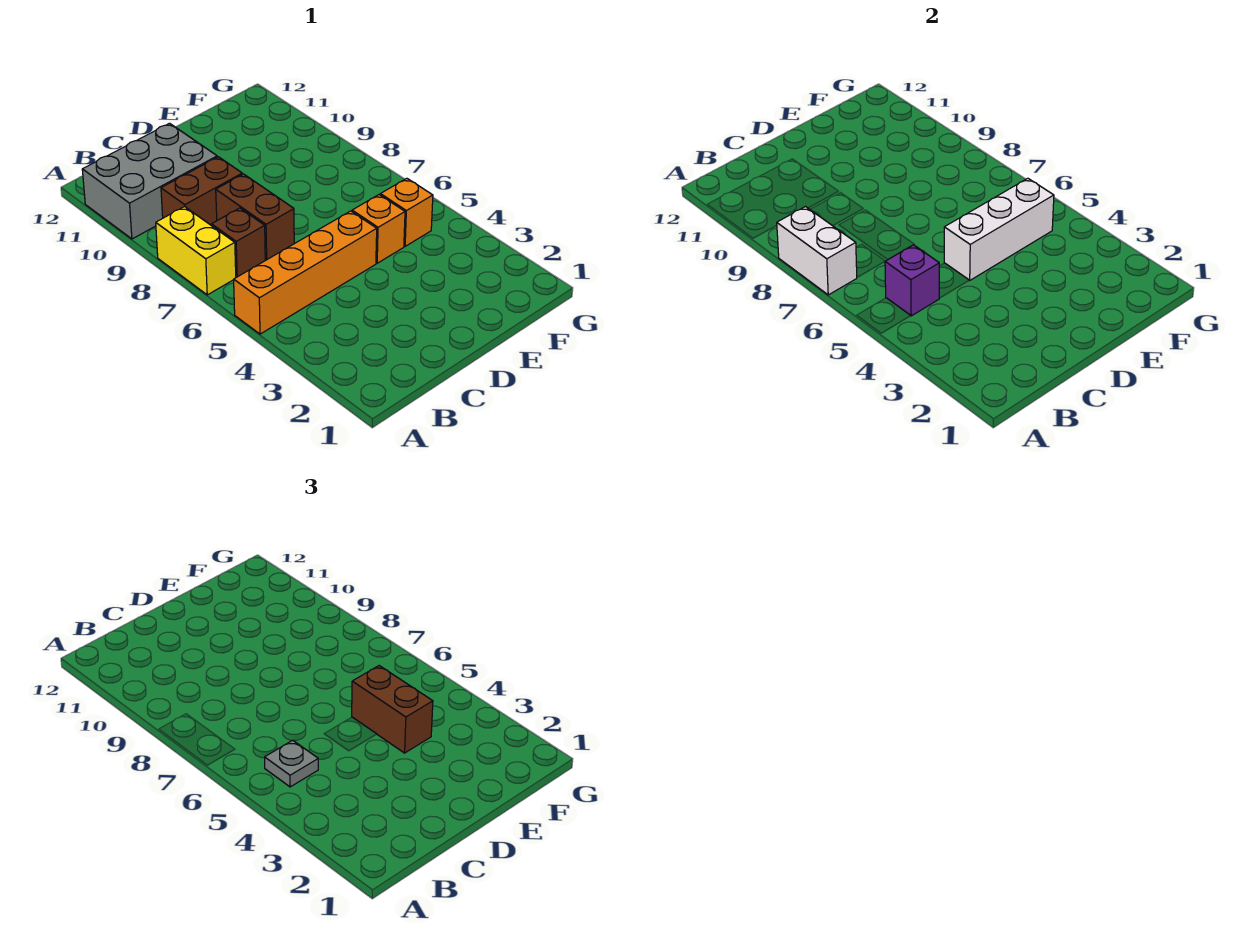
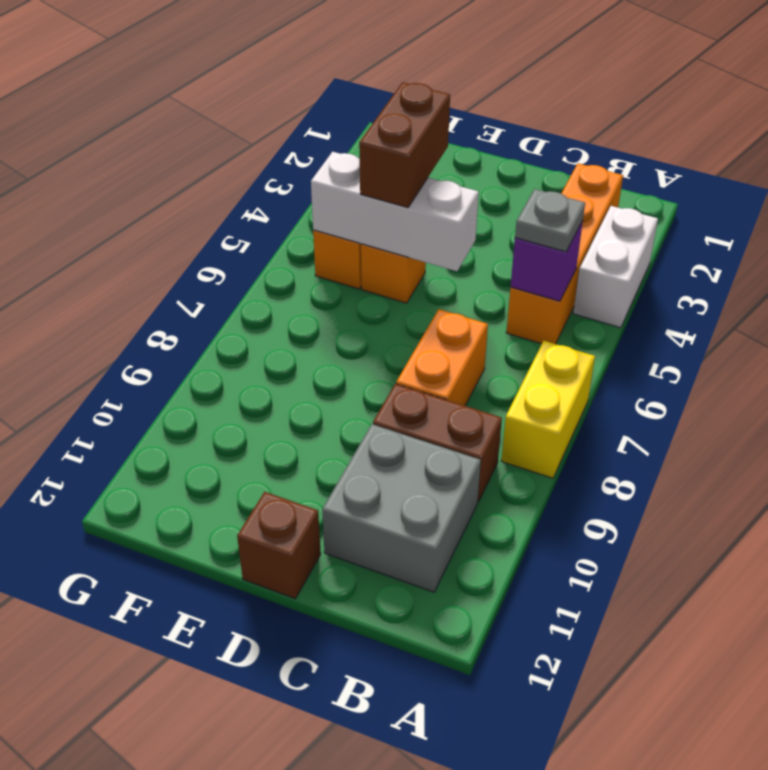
orange 1x4 brick [234,211,377,334] -> orange 1x4 brick turned to [506,163,623,344]
white 1x2 brick [777,207,857,295] -> white 1x2 brick moved to [573,206,658,328]
grey 2x3 brick [82,123,217,239] -> grey 2x2 brick [322,424,481,592]
brown 1x1 brick [212,208,265,277] -> brown 1x1 brick moved to [237,492,321,599]
brown 1x2 brick [216,174,294,260] -> orange 1x2 brick [396,309,488,406]

